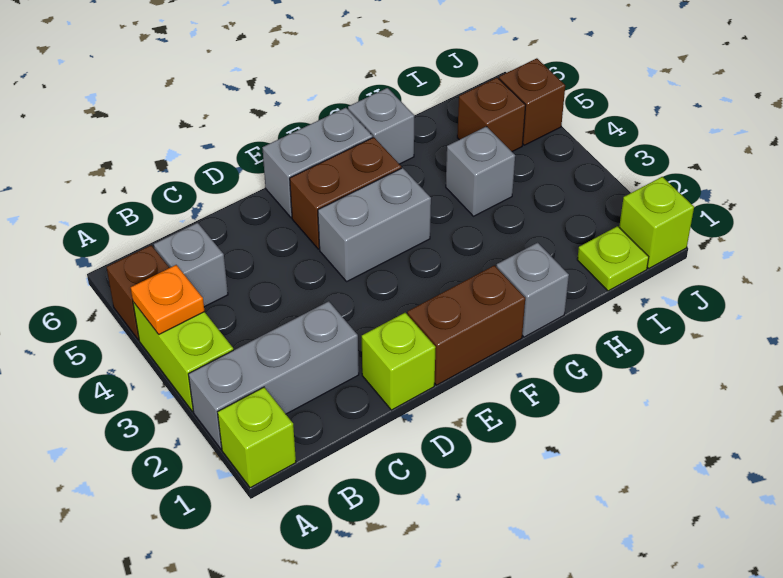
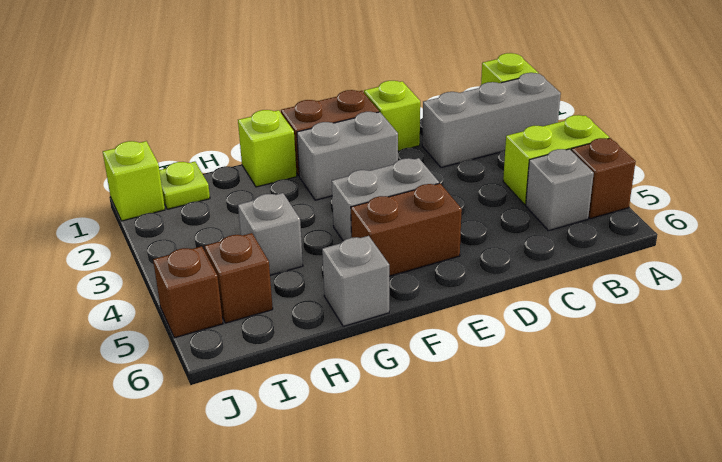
lime 1x2 brick [133,302,233,412] -> lime 1x2 brick turned to [503,115,609,205]
orange 1x1 plate [131,265,205,334] -> none
grey 1x2 brick [262,108,373,218] -> grey 1x2 brick moved to [297,112,398,200]
grey 1x1 brick [496,242,569,337] -> lime 1x1 brick [238,110,297,187]

